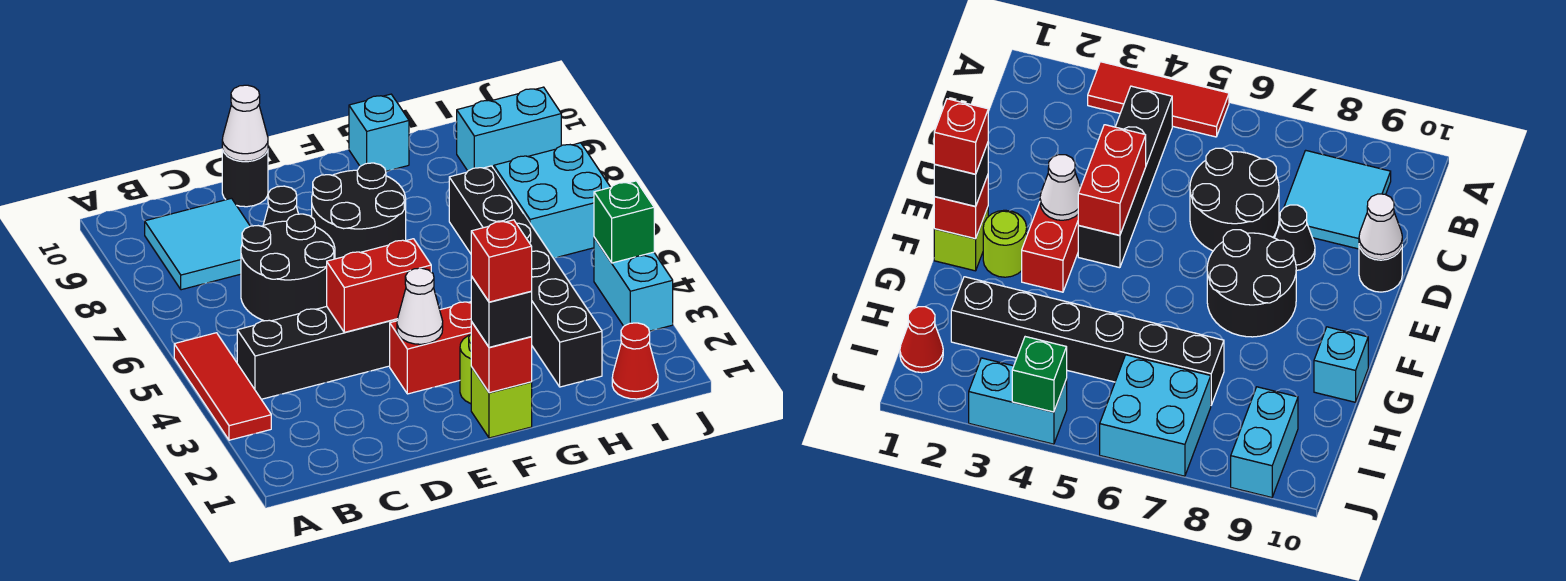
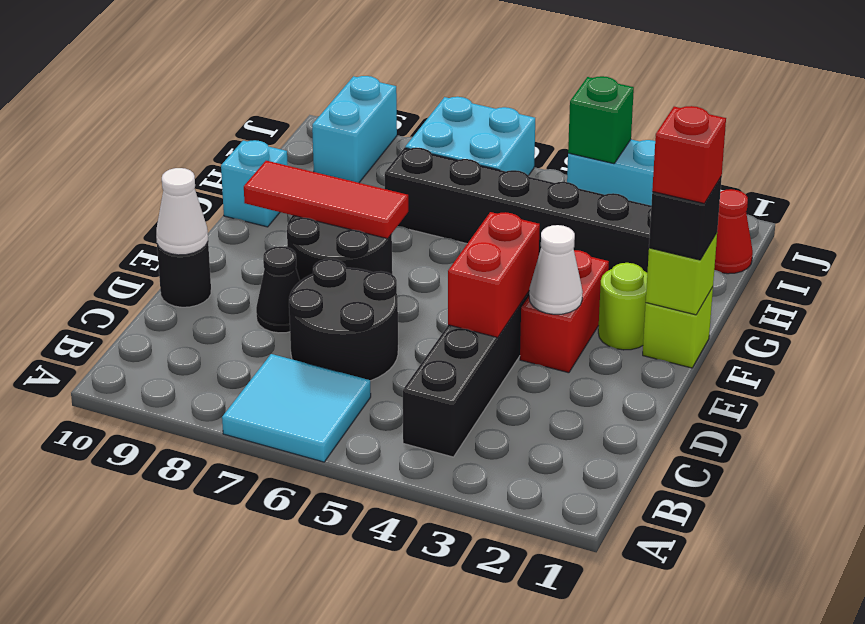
red 1x3 tile [174,333,271,440] -> red 1x3 tile moved to [244,161,408,239]
cyan 2x2 tile [145,198,250,290] -> cyan 2x2 tile moved to [222,354,371,462]
red 1x1 brick [471,322,532,393] -> lime 1x1 brick [646,233,717,315]

